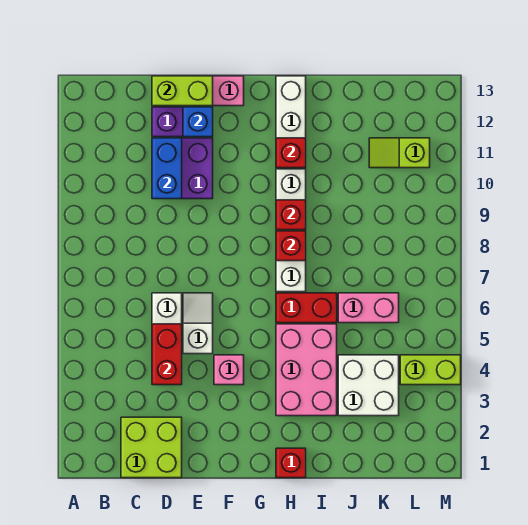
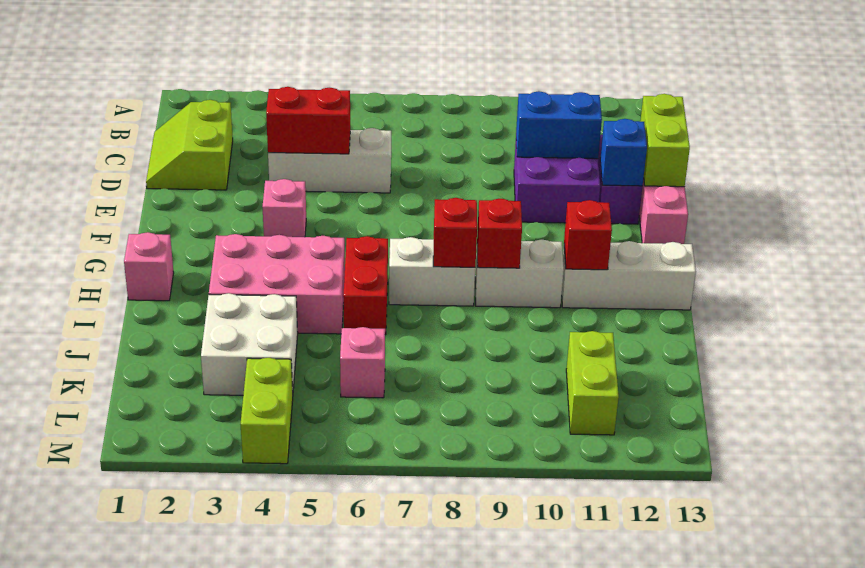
lime 2x2 brick [121,417,182,478] -> lime 2x2 slope [146,100,233,190]
white 1x2 slope [183,293,213,354] -> none
red 1x1 brick [276,448,306,478] -> pink 1x1 brick [124,232,174,301]
pink 1x2 brick [338,293,399,323] -> pink 1x1 brick [340,327,385,398]
lime 1x2 slope [369,138,430,168] -> lime 1x2 brick [566,331,619,435]

